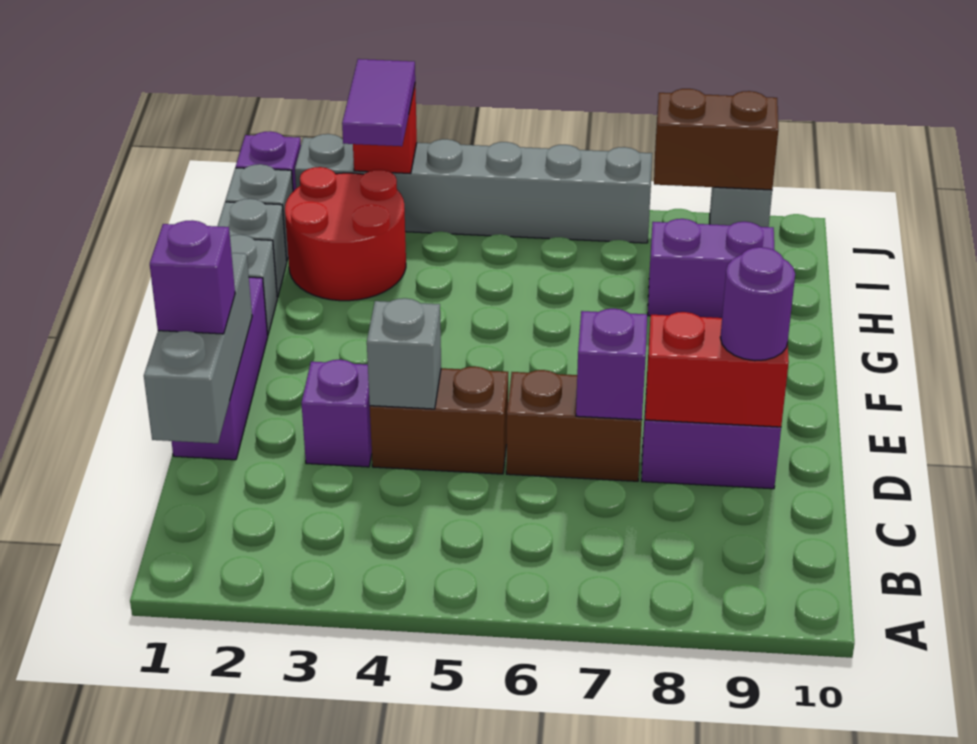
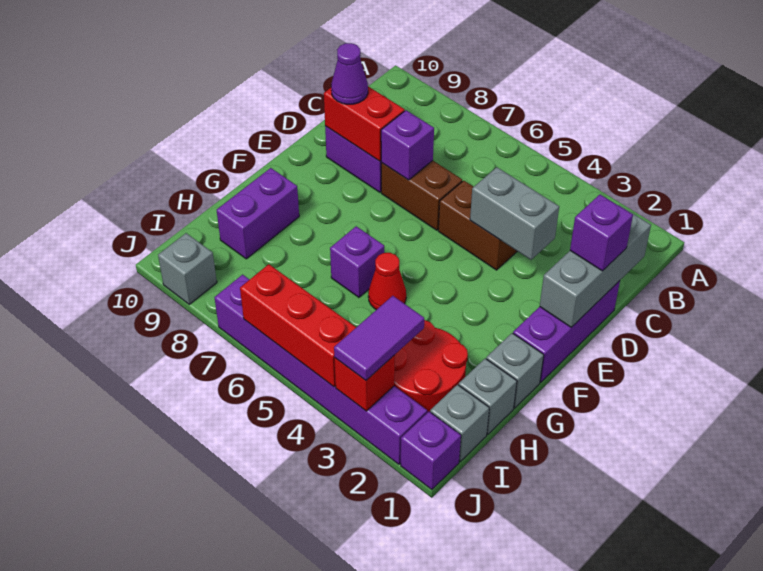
purple 1x1 brick [302,360,372,467] -> purple 1x1 brick moved to [330,226,384,297]
grey 1x1 brick [367,298,441,409] -> grey 1x2 brick [470,167,559,260]
purple 1x1 round brick [720,247,795,361] -> purple 1x1 cone [331,43,368,104]
none -> red 1x1 cone [368,253,406,310]
purple 1x2 brick [648,219,775,318] -> purple 1x2 brick turned to [217,168,299,259]
grey 1x6 brick [295,134,652,243] -> purple 1x6 brick [214,275,427,464]
none -> red 1x3 brick [240,264,356,387]
brown 1x2 brick [654,89,778,190] -> none

